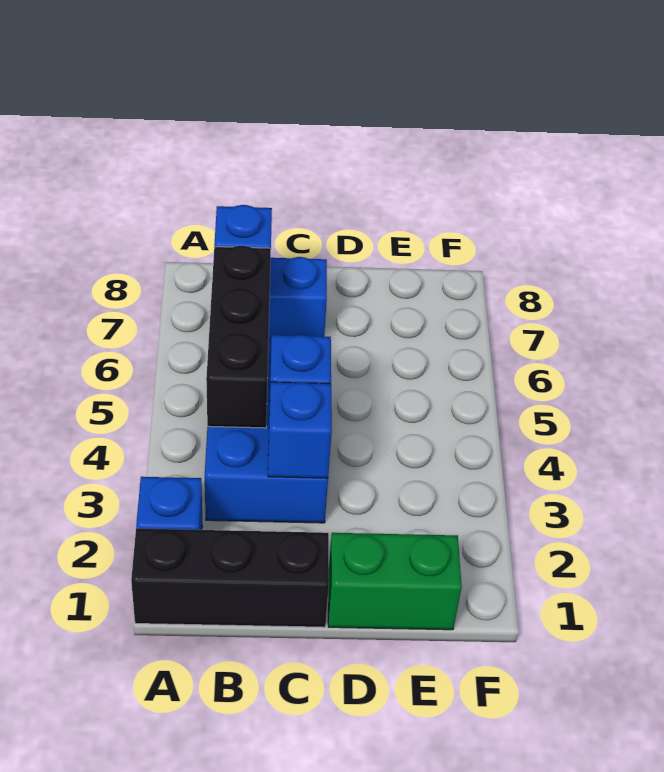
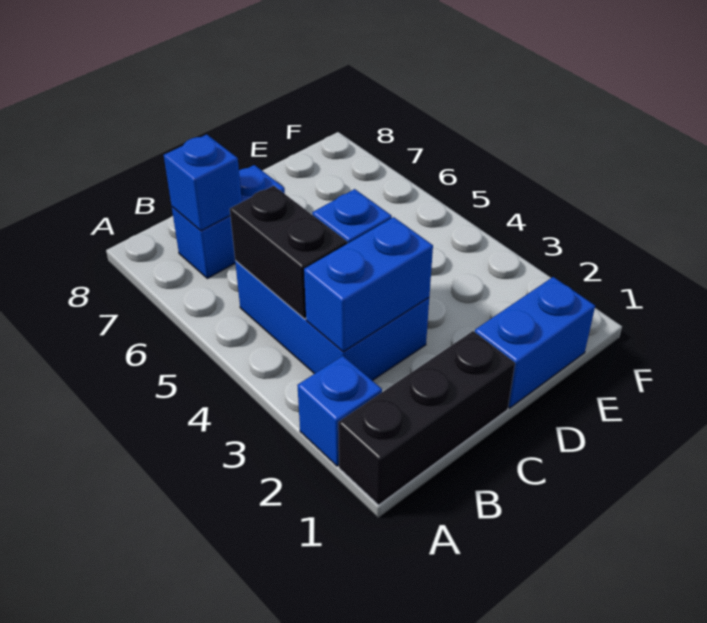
black 1x3 brick [206,246,271,428] -> black 1x2 brick [230,186,347,319]
blue 1x1 brick [268,382,332,478] -> blue 1x2 brick [304,217,433,352]
green 1x2 brick [328,533,462,630] -> blue 1x2 brick [475,277,595,408]

